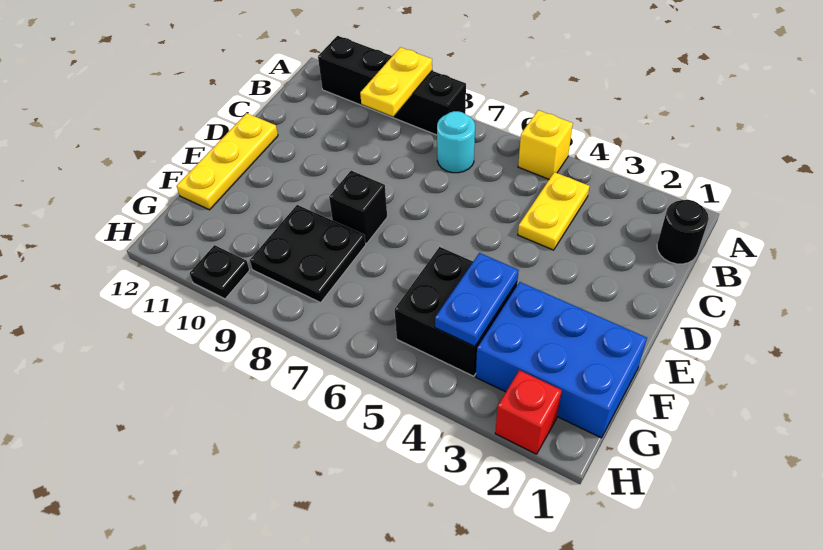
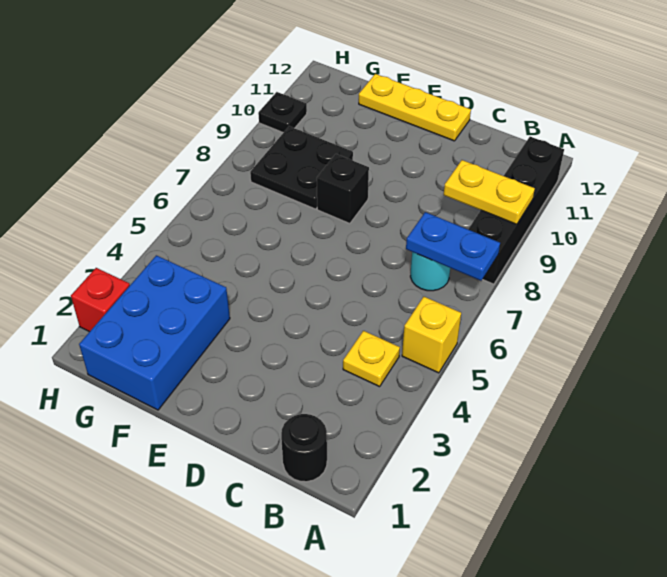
yellow 1x2 plate [518,172,589,250] -> yellow 1x1 plate [343,331,400,387]
black 2x2 brick [395,247,518,376] -> none
blue 1x2 plate [435,253,519,347] -> blue 1x2 plate moved to [406,212,500,281]

